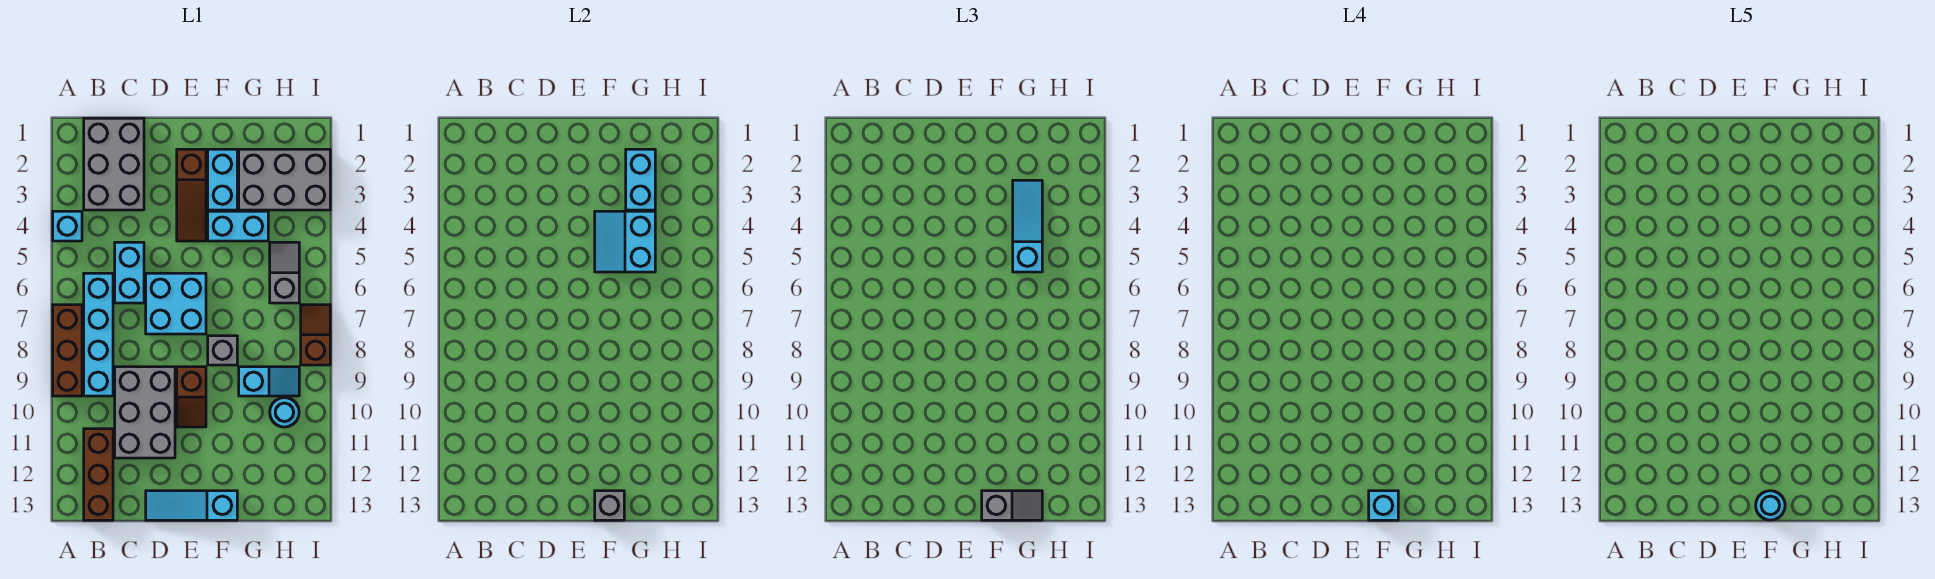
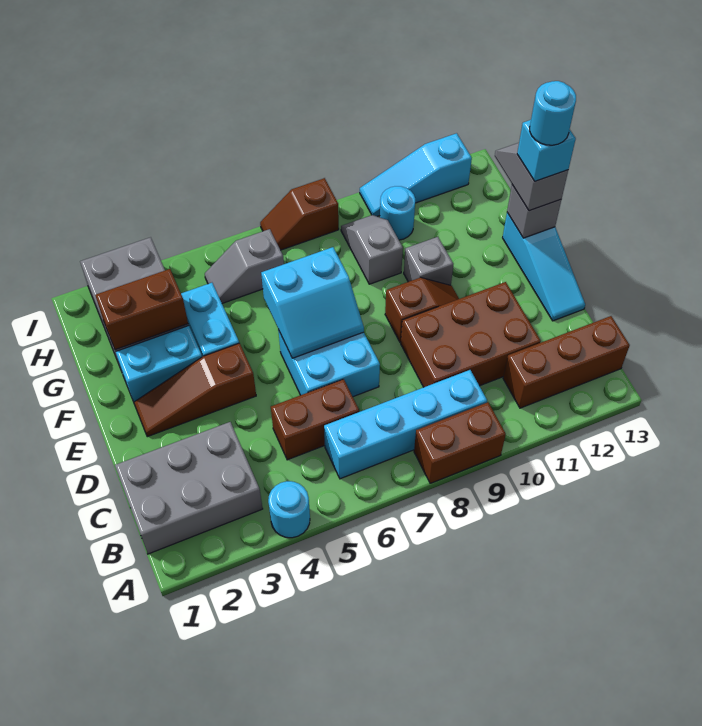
cyan 1x1 brick [53,211,82,241] -> cyan 1x1 round brick [268,481,310,538]
brown 1x3 brick [53,305,82,396] -> brown 1x2 brick [414,402,506,483]
cyan 1x2 brick [115,242,144,303] -> brown 1x2 brick [271,379,359,460]
grey 2x3 brick [115,367,175,458] -> brown 2x3 brick [401,282,541,387]
brown 1x3 slope [177,149,206,241] -> brown 1x3 slope turned to [134,343,256,437]
cyan 2x2 slope [595,211,655,272] -> cyan 2x2 slope moved to [261,247,364,358]
grey 1x1 brick [208,336,237,365] -> grey 1x1 brick moved to [404,237,453,285]
cyan 1x2 brick [626,149,655,210] -> brown 1x2 brick [95,269,188,350]
cyan 1x3 slope [1013,180,1042,272] -> cyan 1x3 slope moved to [360,133,472,216]
cyan 1x2 slope [239,367,299,396] -> grey 1x2 slope [341,215,403,284]

